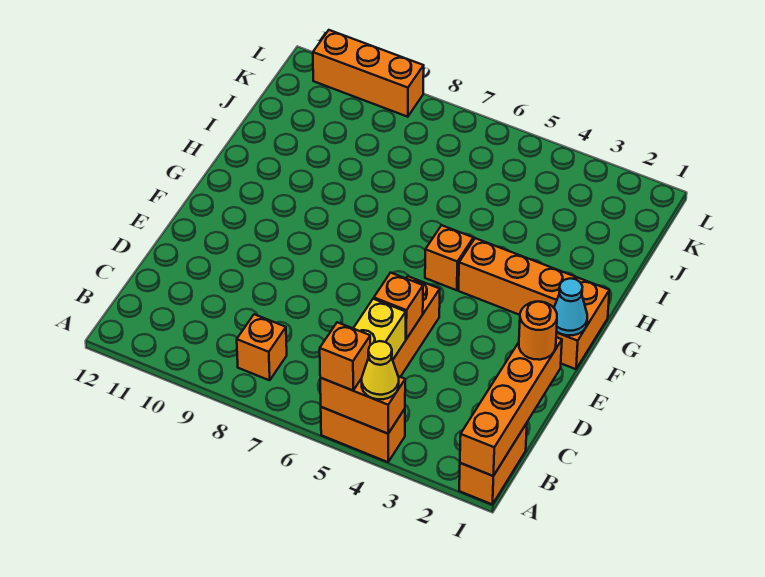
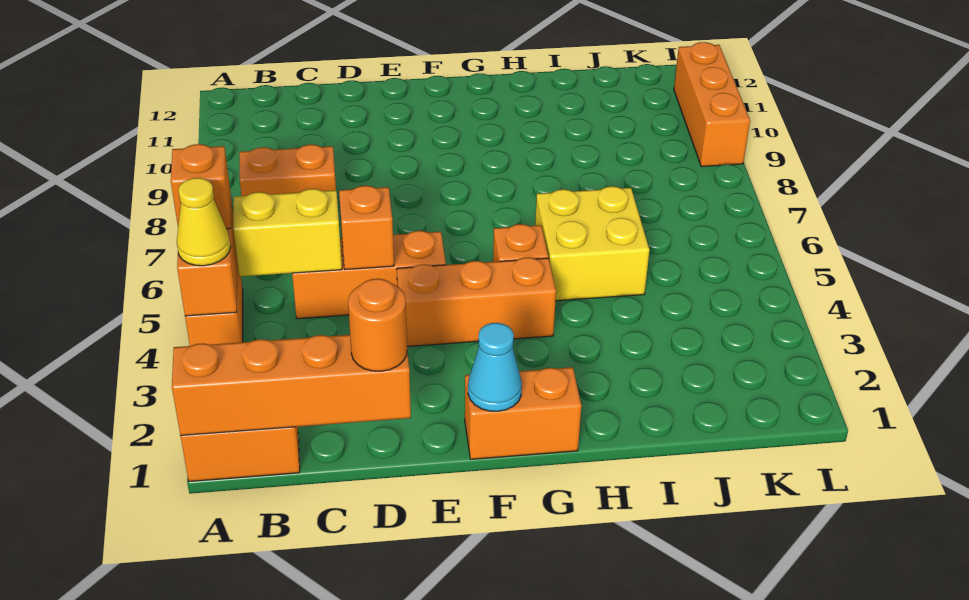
orange 1x1 brick [237,314,287,380] -> orange 1x2 brick [240,145,336,196]
orange 1x3 brick [459,238,575,315] -> orange 1x3 brick turned to [397,257,556,346]
none -> yellow 2x2 brick [535,186,649,301]

